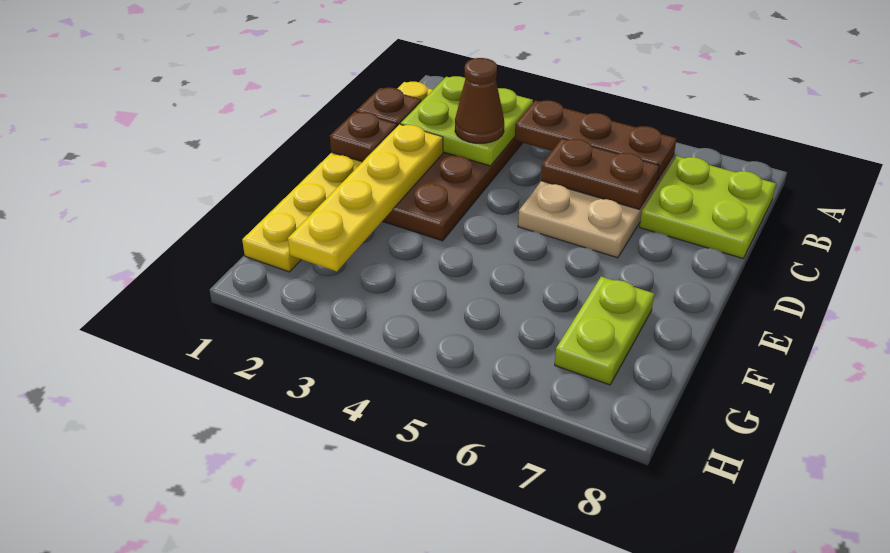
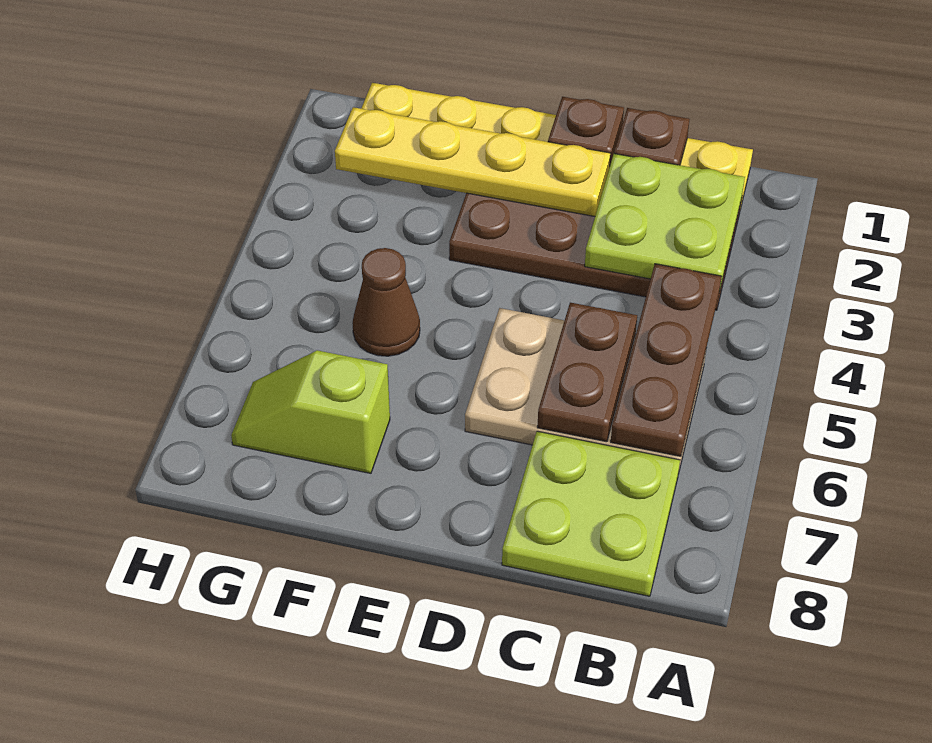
brown 1x1 cone [455,58,504,143] -> brown 1x1 cone moved to [353,248,420,356]
lime 1x2 plate [555,277,654,385] -> lime 1x2 slope [231,350,390,473]

